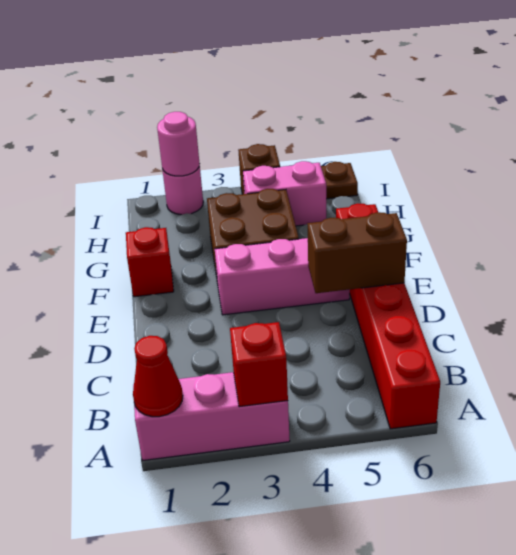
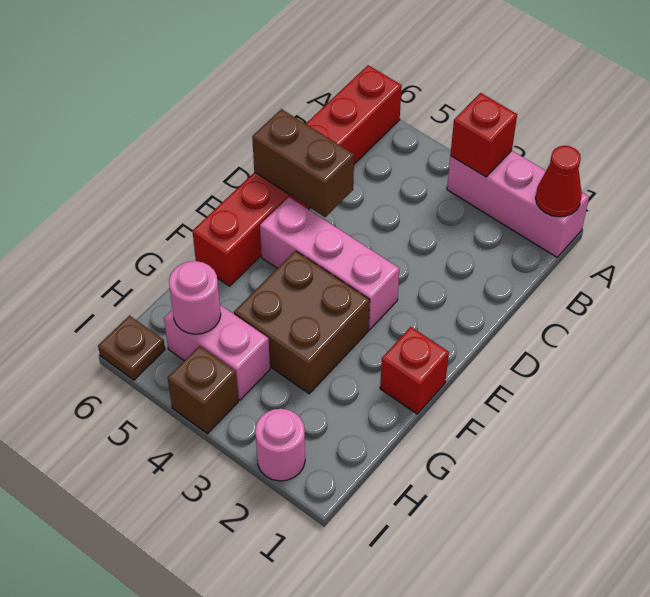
pink 1x1 round brick [157,112,200,176] -> pink 1x1 round brick moved to [169,261,221,334]

